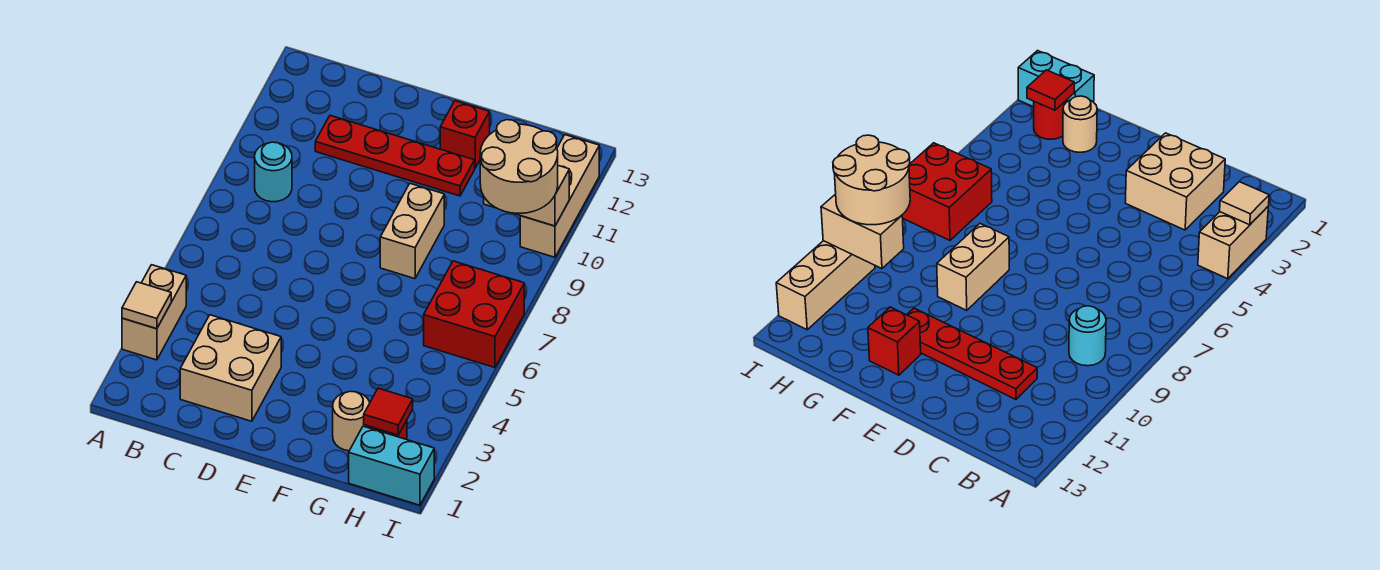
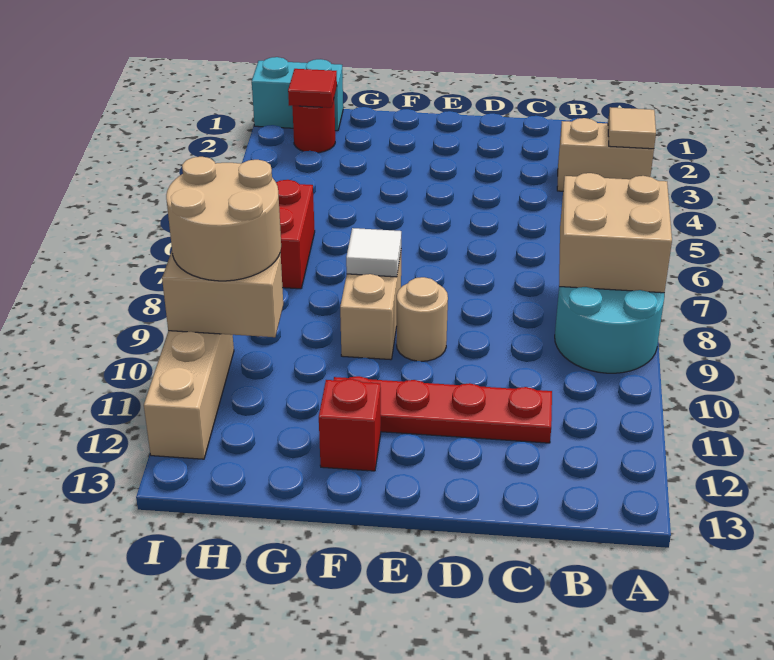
tan 1x2 brick [122,265,186,360] -> tan 1x2 brick turned to [557,118,654,191]
cyan 1x1 round brick [255,142,292,202] -> cyan 2x2 round brick [555,287,664,373]
tan 2x2 brick [180,315,281,421] -> tan 2x2 brick moved to [559,173,672,293]
none -> white 1x1 tile [346,228,401,277]
tan 1x1 round brick [333,391,370,451] -> tan 1x1 round brick moved to [397,277,448,361]

